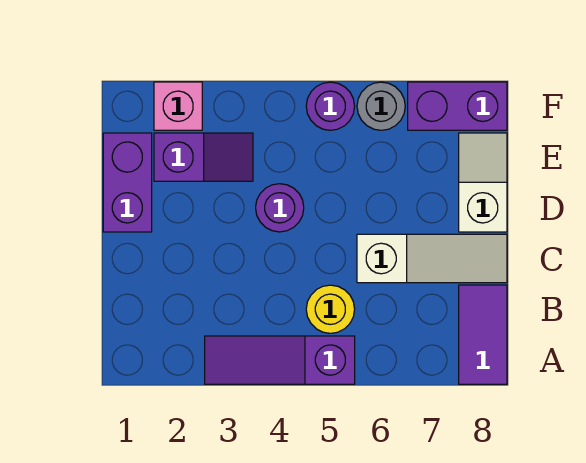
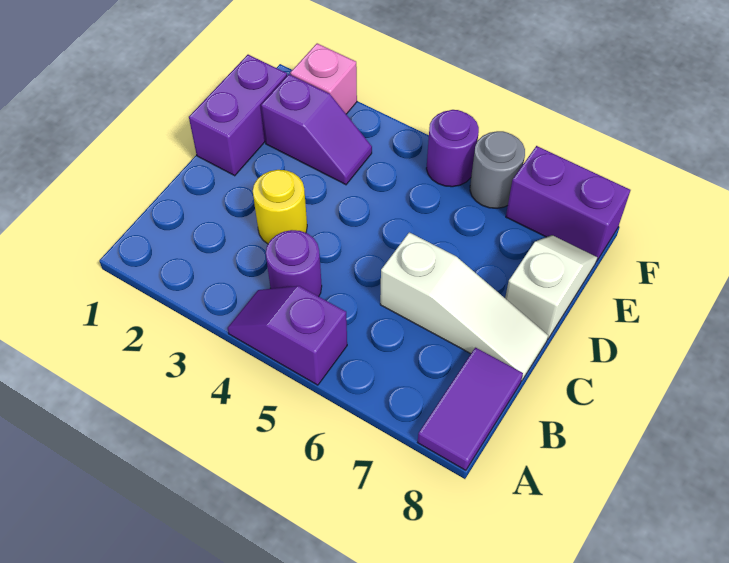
purple 1x3 slope [205,336,355,384] -> purple 1x2 slope [227,286,347,385]
yellow 1x1 round brick [306,285,355,333] -> yellow 1x1 round brick moved to [253,170,307,244]
purple 1x1 round brick [256,184,304,232] -> purple 1x1 round brick moved to [266,230,322,296]

